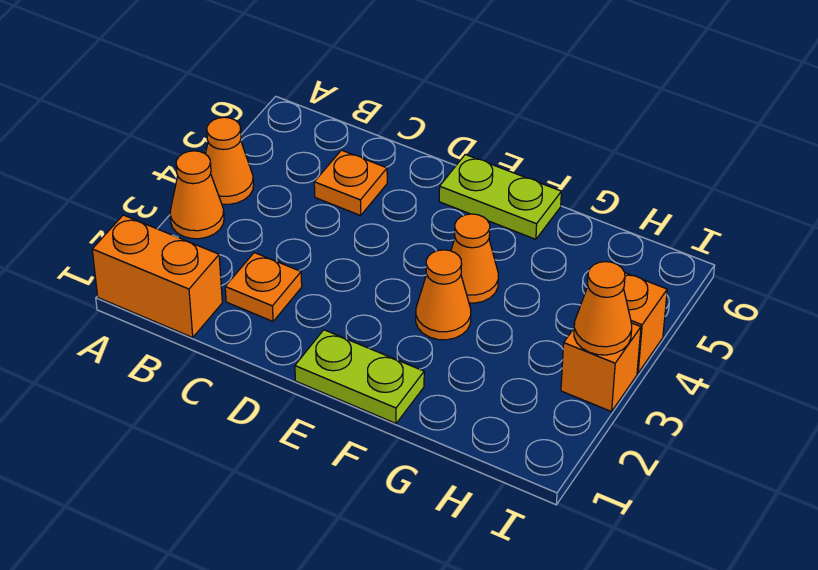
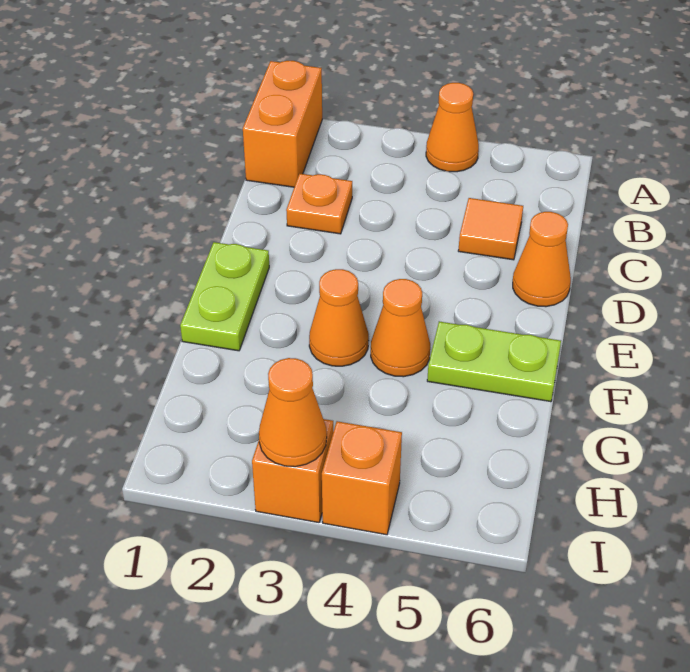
orange 1x1 cone [170,151,224,239] -> orange 1x1 cone moved to [513,212,571,307]
orange 1x1 plate [314,150,387,215] -> orange 1x1 tile [458,198,523,260]
lime 1x2 plate [439,154,561,239] -> lime 1x2 plate turned to [427,321,561,402]

